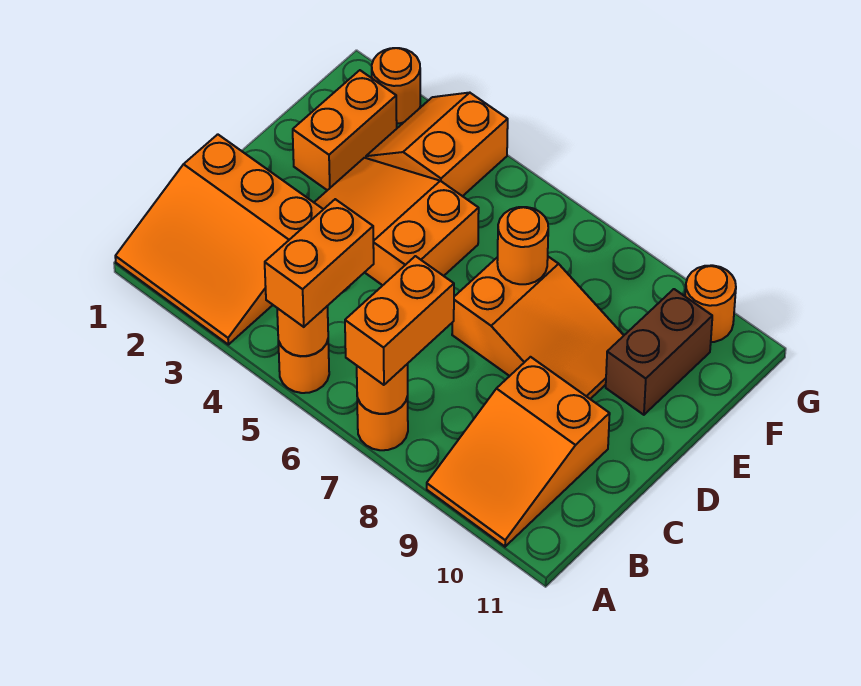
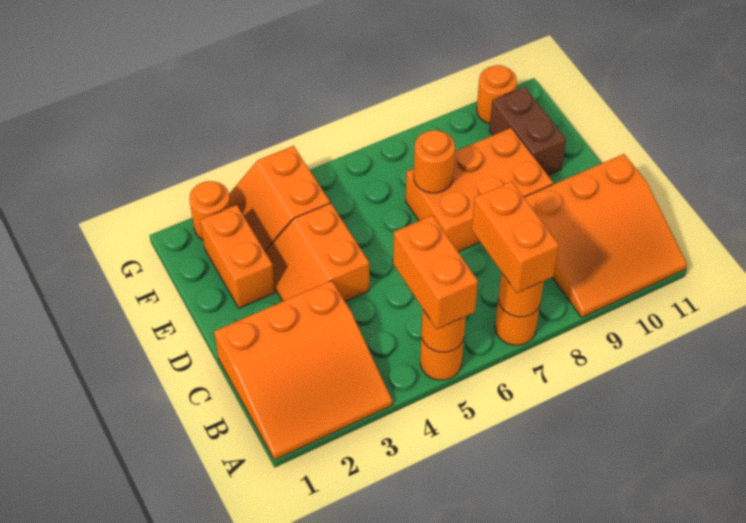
orange 2x3 slope [427,357,610,547] -> orange 3x3 slope [524,154,687,317]
orange 2x3 slope [314,158,479,285] -> orange 2x2 slope [265,203,369,301]
orange 2x3 slope [452,257,624,399] -> orange 2x3 brick [406,128,553,252]

